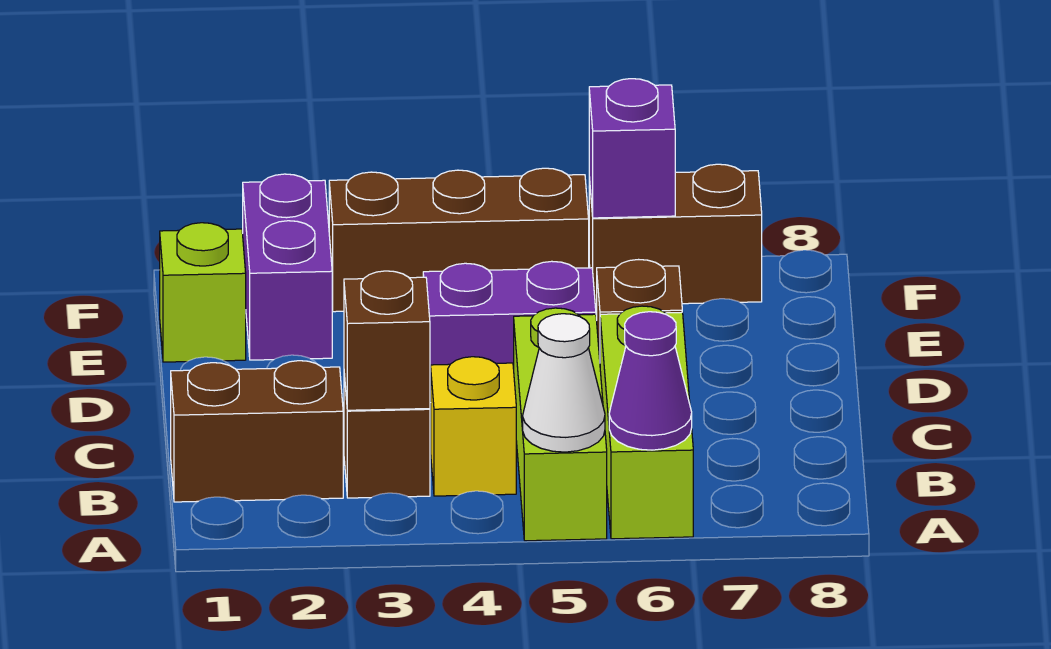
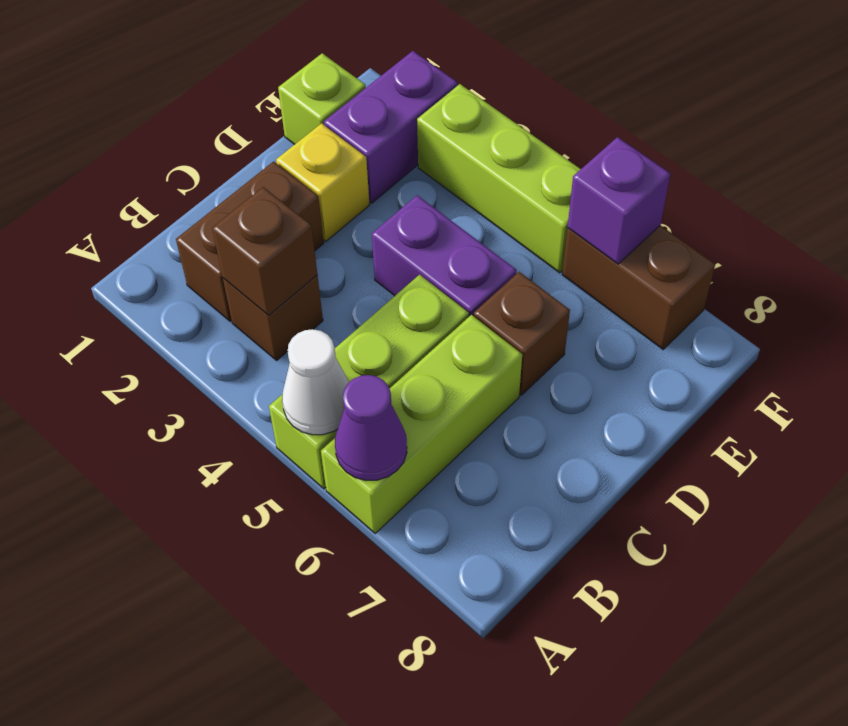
brown 1x2 brick [171,361,343,502] -> brown 1x2 brick turned to [176,161,324,321]
yellow 1x1 brick [431,357,516,496] -> yellow 1x1 brick moved to [276,123,369,241]
brown 1x3 brick [329,168,589,312] -> lime 1x3 brick [417,84,581,273]

